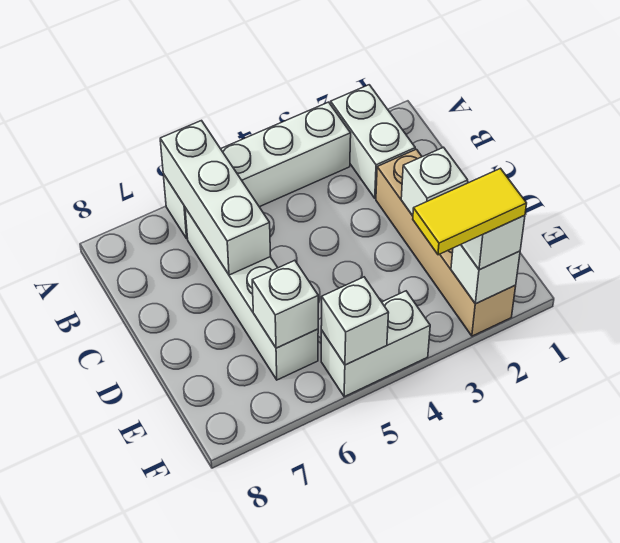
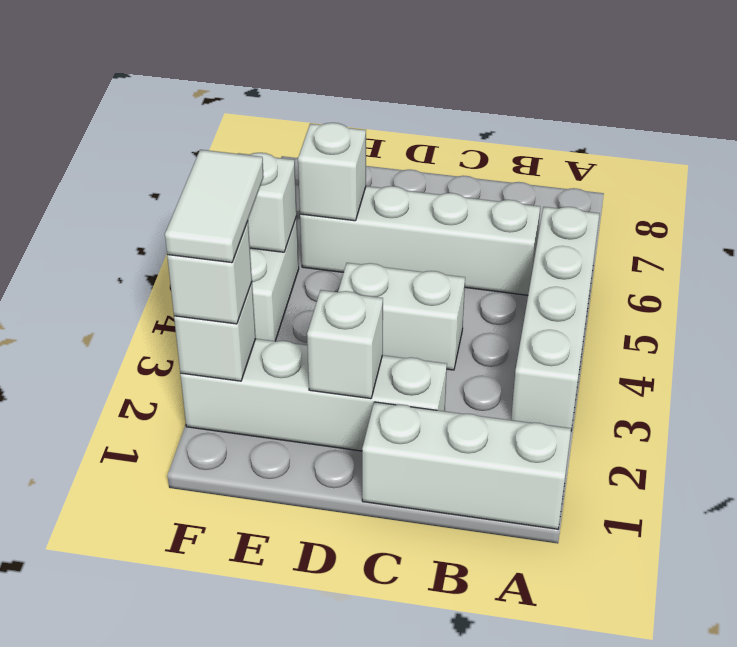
white 1x2 brick [331,85,415,198] -> white 1x2 brick moved to [338,263,465,370]
white 1x3 brick [160,121,271,275] -> white 1x3 brick moved to [362,402,571,529]
tan 1x4 brick [376,149,516,336] -> white 1x4 brick [180,339,447,451]
yellow 1x2 tile [413,168,527,255] -> white 1x2 tile [165,150,264,263]

